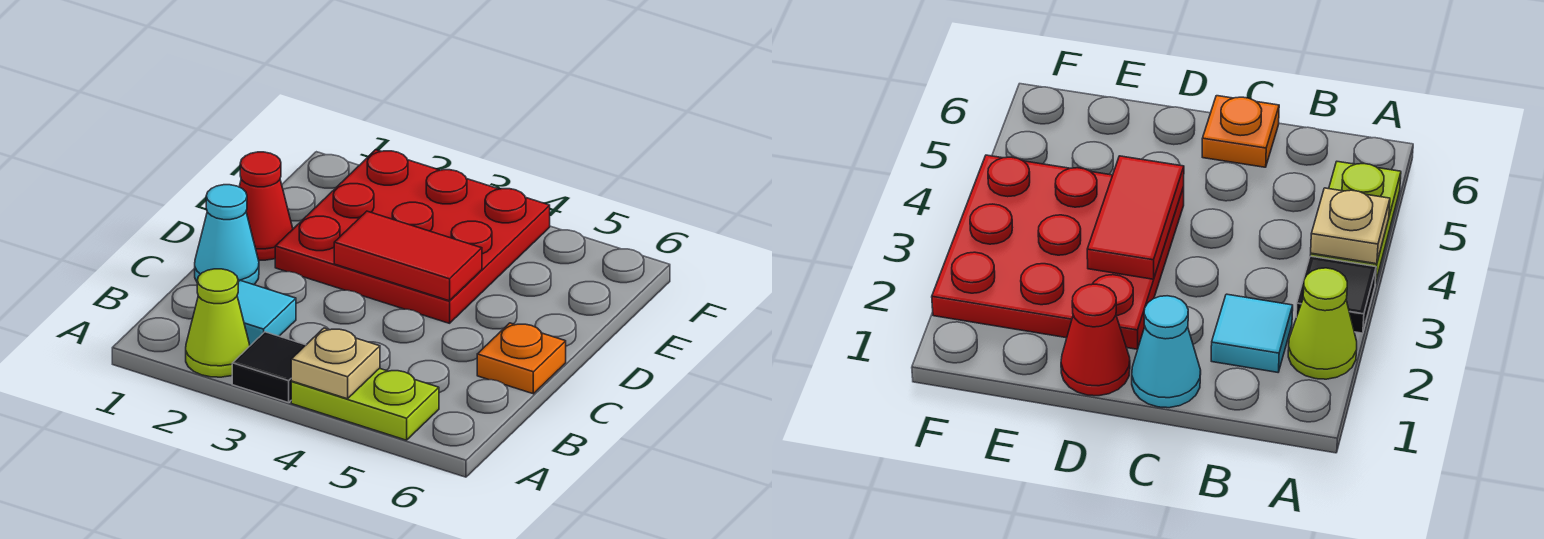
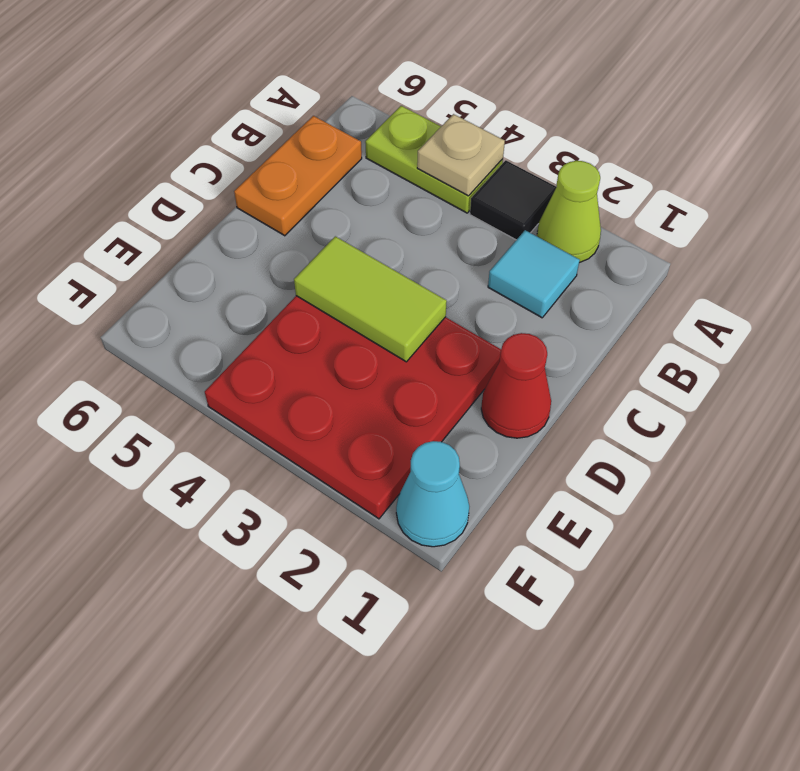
cyan 1x1 cone [195,185,259,285] -> cyan 1x1 cone moved to [396,441,469,547]
orange 1x1 plate [477,323,566,394] -> orange 1x2 plate [234,116,362,236]
red 1x2 tile [334,211,482,301] -> lime 1x2 tile [294,236,447,362]

